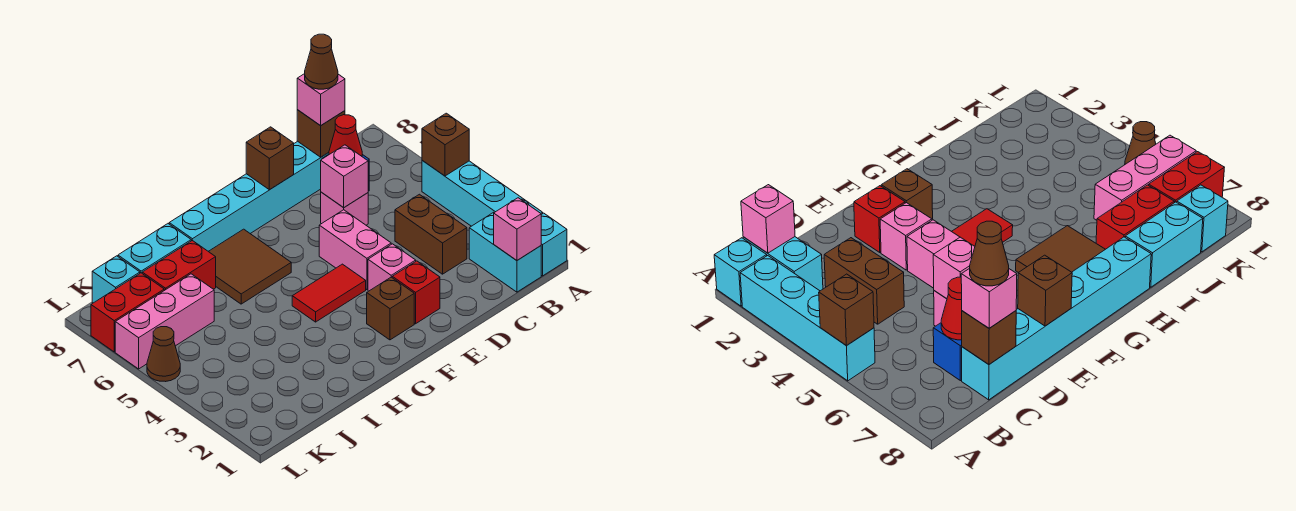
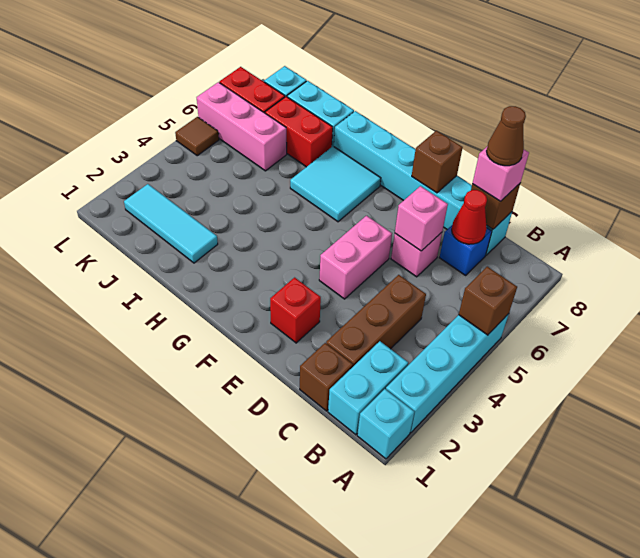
pink 1x1 brick [494,198,541,260] -> none
brown 1x2 brick [395,194,467,274] -> brown 1x3 brick [326,275,426,366]
pink 1x1 brick [368,244,416,291] -> none
brown 1x1 brick [367,277,414,340] -> brown 1x1 brick moved to [300,343,353,411]
red 1x2 tile [292,264,366,322] -> none
brown 2x2 tile [208,229,291,304] -> cyan 2x2 tile [290,146,381,222]
none -> cyan 1x3 tile [124,184,218,263]
brown 1x1 cone [147,327,180,382] -> brown 1x1 tile [175,117,219,156]

